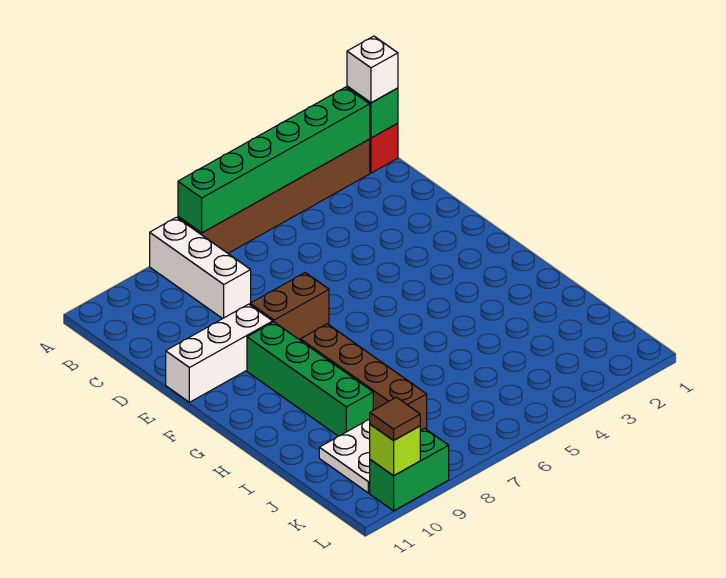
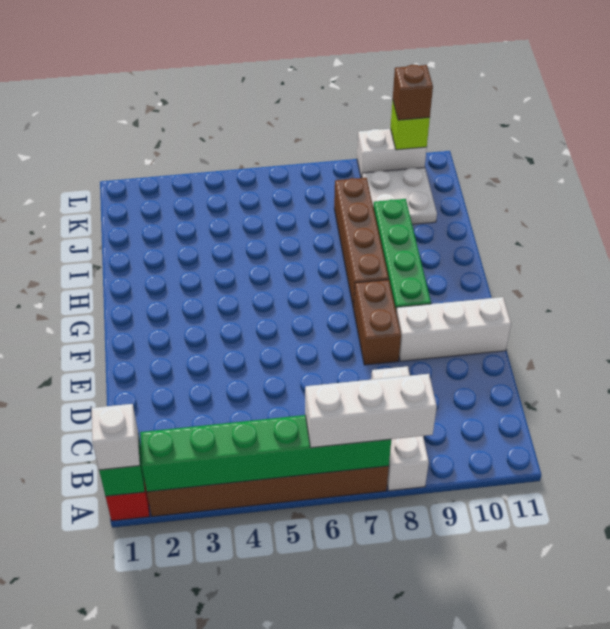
none -> white 1x3 brick [305,374,437,448]
brown 1x2 brick [250,273,329,340] -> brown 1x2 brick turned to [353,280,401,365]
green 1x2 brick [370,428,449,511] -> white 1x2 brick [357,129,427,178]
brown 1x1 tile [370,397,420,441] -> brown 1x1 brick [393,65,433,120]

